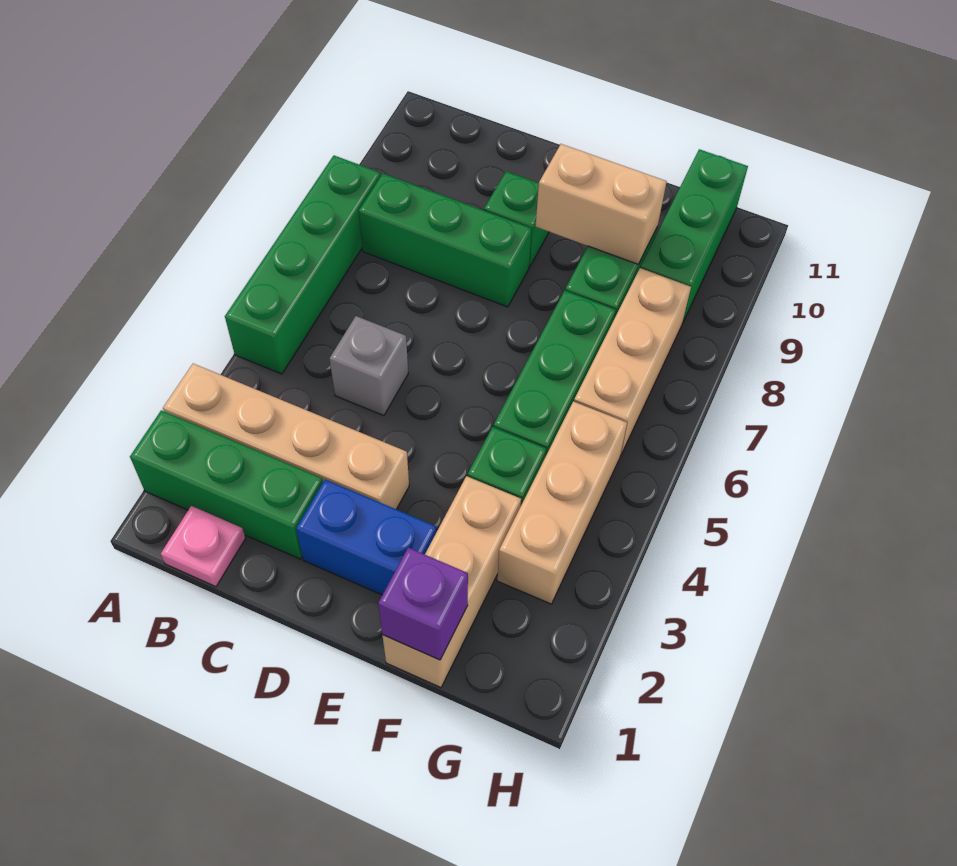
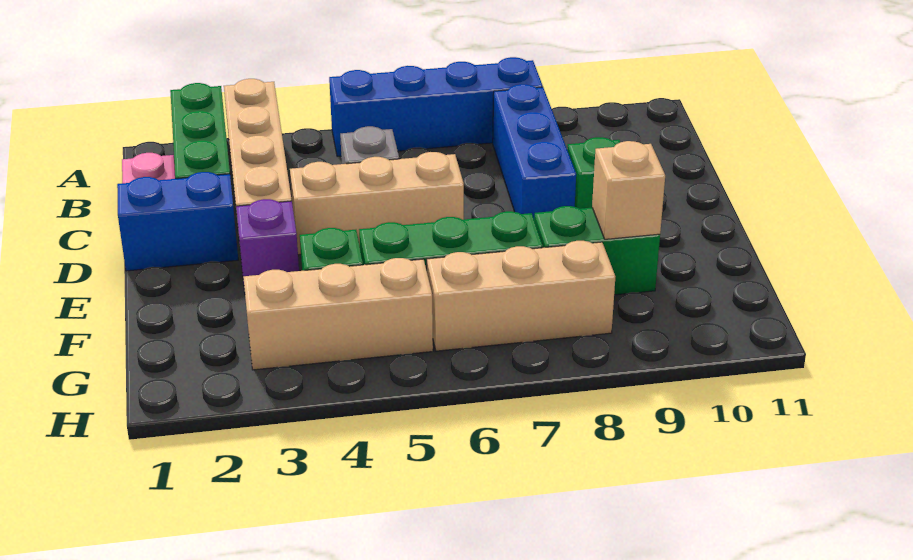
green 1x4 brick [225,156,381,374] -> blue 1x4 brick [329,57,543,157]
green 1x3 brick [359,174,532,307] -> blue 1x3 brick [493,84,576,218]
blue 1x2 brick [296,480,436,595] -> blue 1x2 brick turned to [117,172,238,271]
tan 1x2 brick [536,144,667,264] -> tan 1x1 brick [592,141,665,239]
tan 1x3 brick [382,476,521,688] -> tan 1x3 brick moved to [290,152,464,255]
purple 1x1 brick [378,548,468,660] -> purple 1x1 brick moved to [236,199,299,292]
green 1x3 brick [641,149,748,324] -> none

